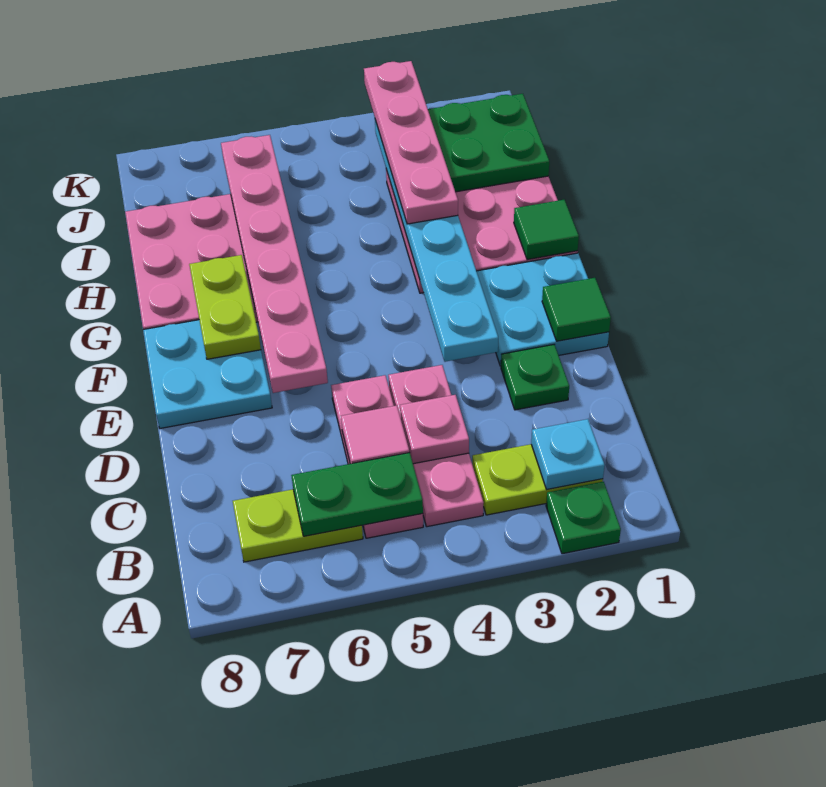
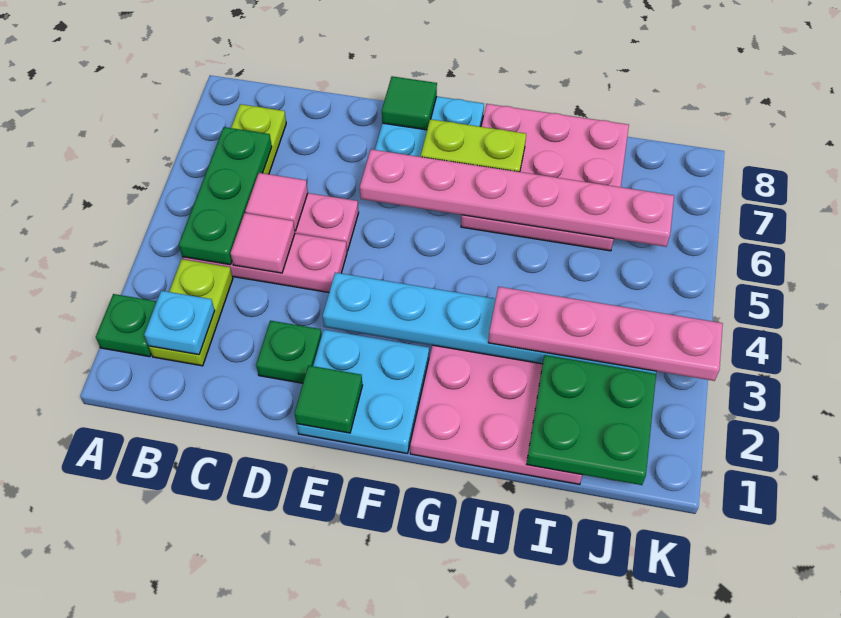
green 1x2 plate [291,453,423,536] -> green 1x3 plate [179,127,272,265]
pink 1x1 plate [400,395,469,464] -> pink 1x1 tile [230,213,295,273]
green 1x1 tile [514,200,579,260] -> green 1x1 tile moved to [382,76,437,130]

